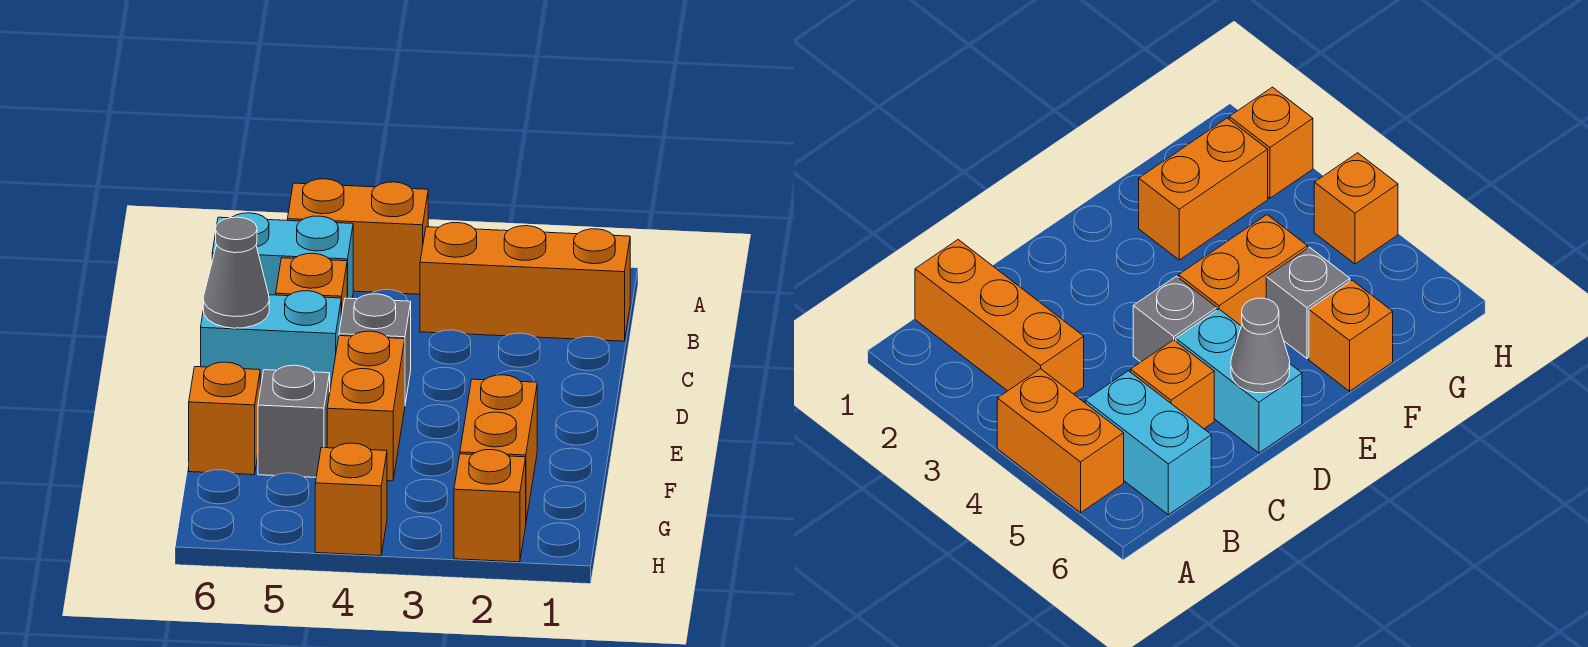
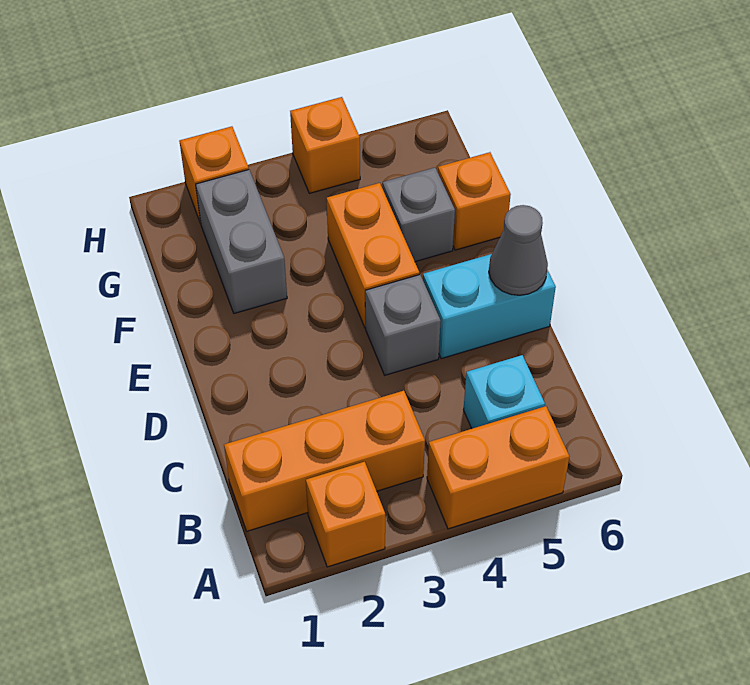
cyan 1x2 brick [212,213,353,299] -> cyan 1x1 brick [463,355,545,429]
orange 1x1 brick [276,253,347,318] -> orange 1x1 brick moved to [306,462,385,567]
orange 1x2 brick [460,375,537,521] -> grey 1x2 brick [196,170,287,314]

